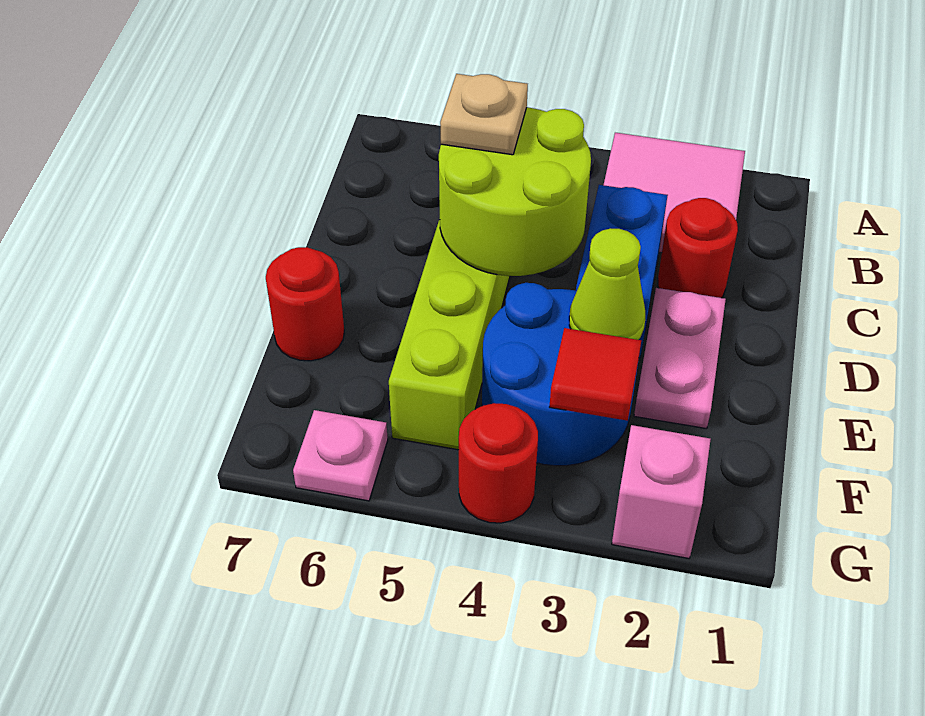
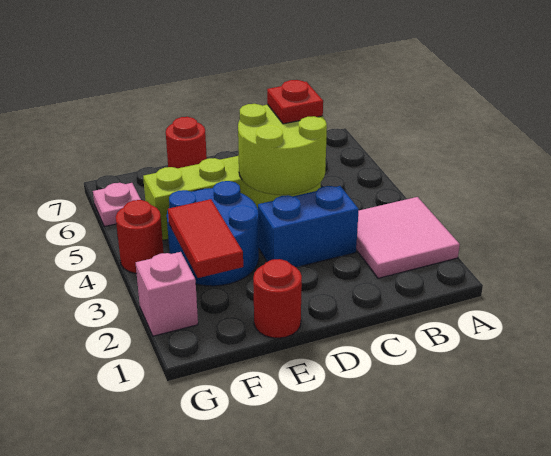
red 1x1 round brick [658,198,738,298] -> red 1x1 round brick moved to [253,259,302,338]
tan 1x1 plate [440,74,528,155] -> red 1x1 plate [267,80,323,124]
pink 1x2 plate [634,288,726,429] -> none
lime 1x1 cone [569,228,645,340] -> none
red 1x1 tile [550,328,641,421] -> red 1x2 tile [168,199,243,278]

